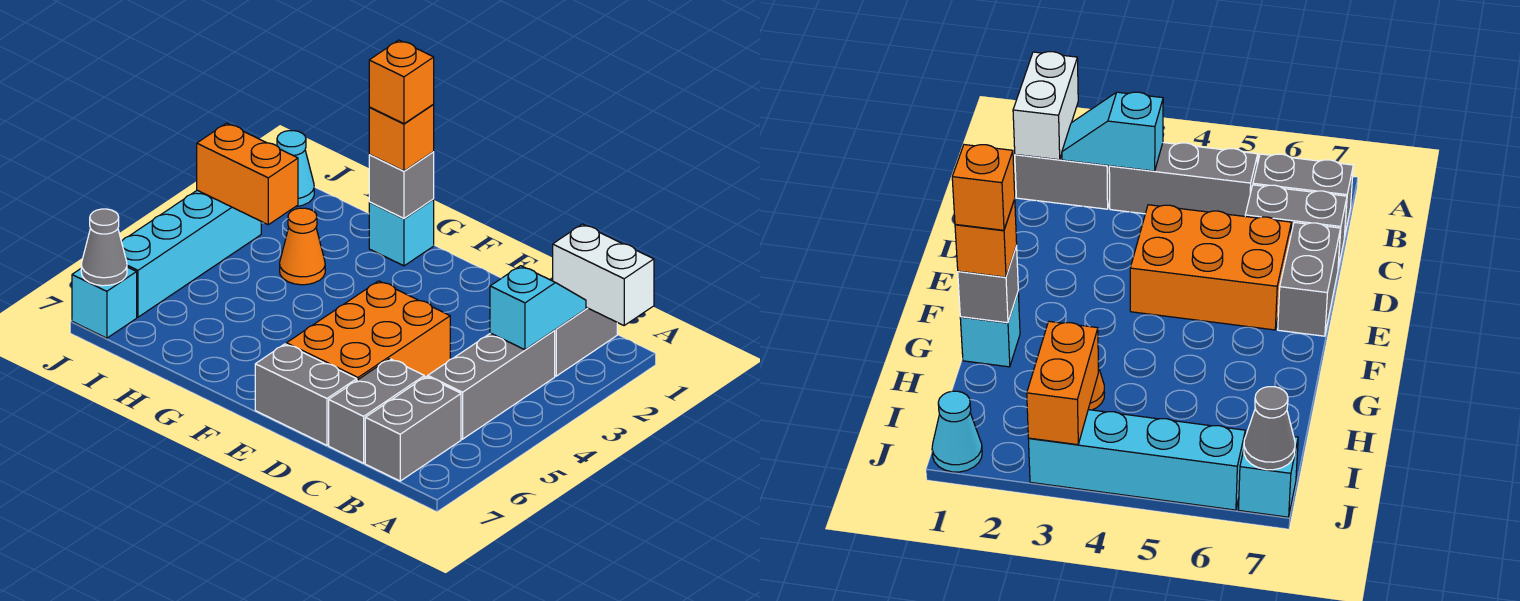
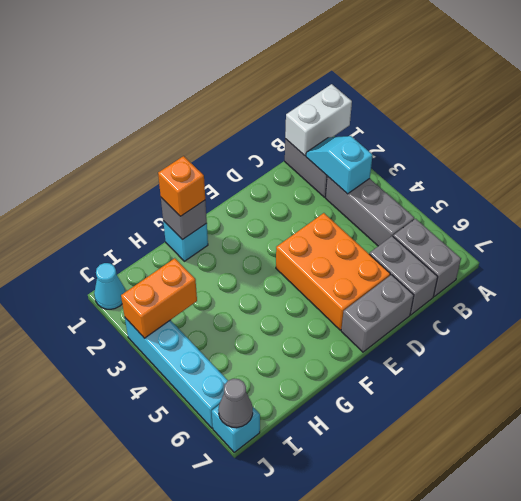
orange 1x1 brick [369,40,434,124] -> none
orange 1x1 cone [280,208,325,285] -> none

